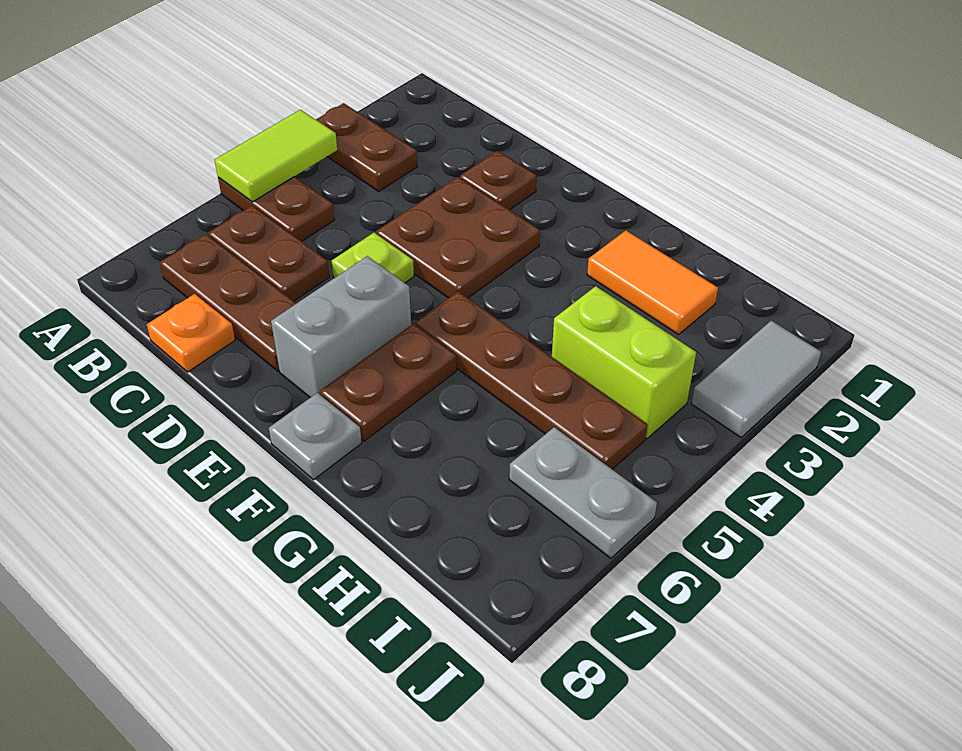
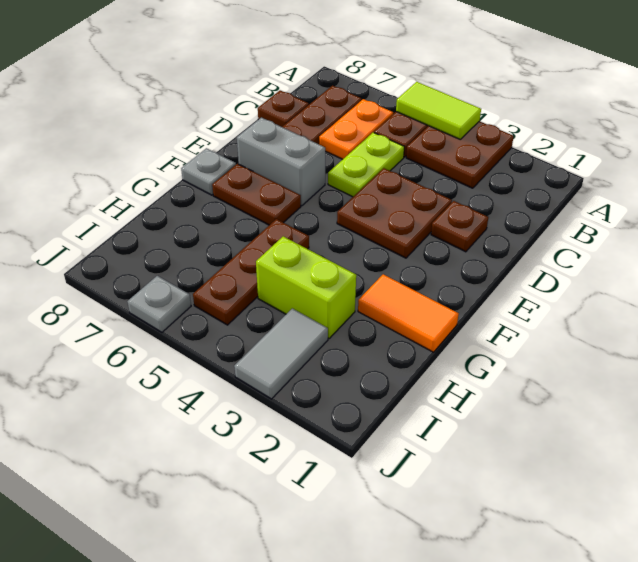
brown 1x2 plate [316,103,417,191] -> brown 2x2 plate [406,121,514,188]
brown 1x2 plate [208,206,329,301] -> orange 1x2 plate [319,99,393,159]
orange 1x1 plate [147,294,235,372] -> brown 1x1 plate [258,90,309,127]
lime 1x1 plate [332,233,414,283] -> lime 1x2 plate [328,132,404,197]
brown 1x4 plate [416,292,647,469] -> brown 1x3 plate [193,219,309,325]
orange 1x2 tile [587,231,718,335] -> orange 1x2 tile turned to [358,274,459,352]
lime 1x2 brick [552,286,696,438] -> lime 1x2 brick turned to [256,236,356,338]
grey 1x2 plate [509,427,657,558] -> grey 1x1 plate [127,276,191,332]
grey 1x2 tile [691,321,821,437] -> grey 1x2 tile turned to [234,308,328,399]

